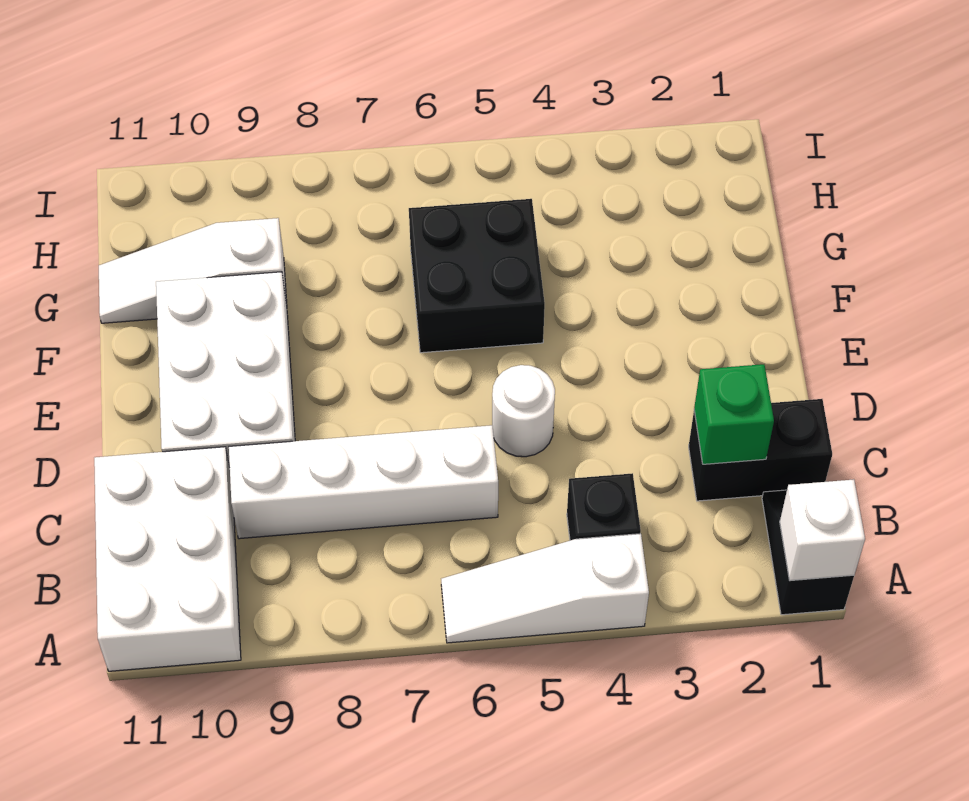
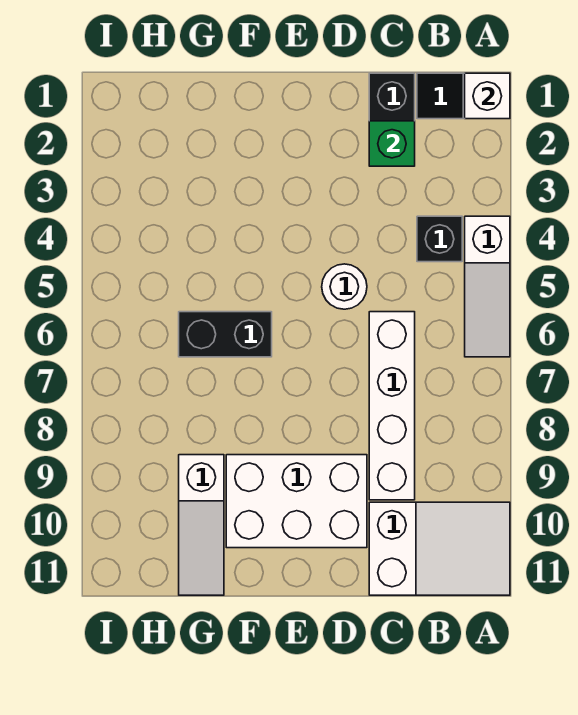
white 2x3 brick [94,447,241,671] -> white 2x3 slope [369,502,510,595]
black 2x2 brick [409,199,545,353] -> black 1x2 brick [179,312,272,357]

